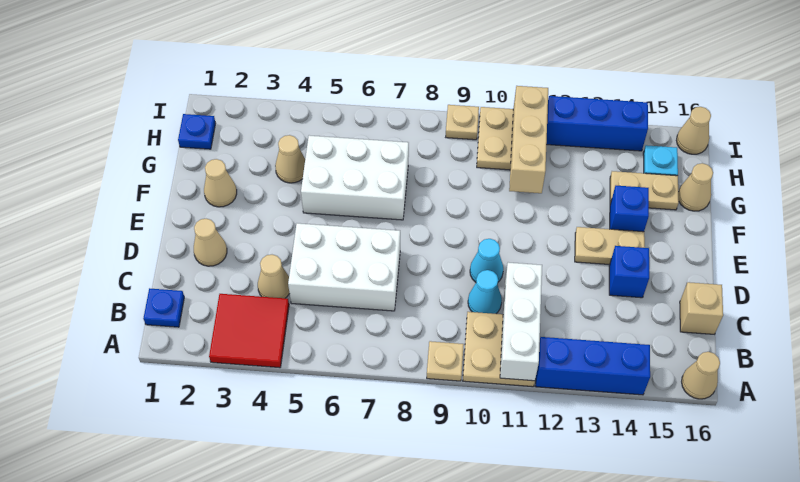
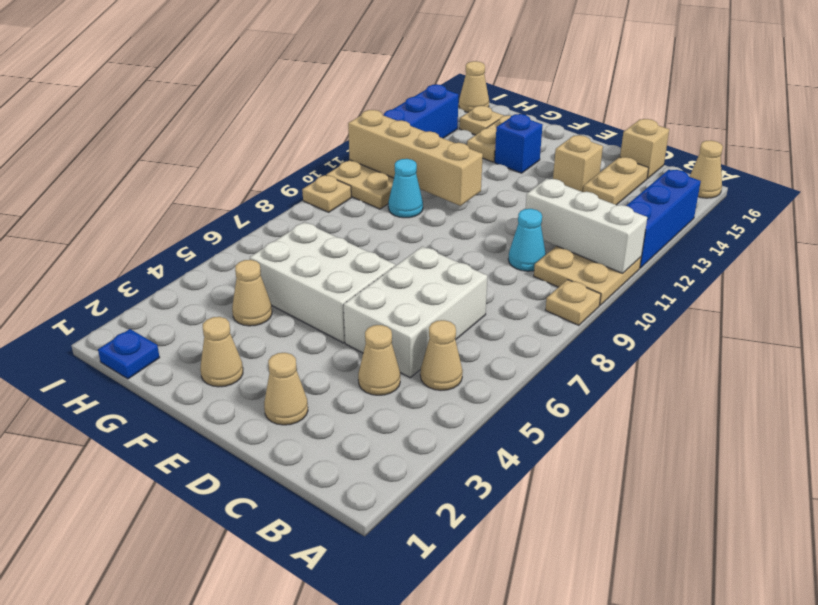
red 2x2 tile [209,294,289,368] -> none
blue 1x1 plate [143,288,184,327] -> none
cyan 1x1 cone [470,239,503,282] -> cyan 1x1 cone moved to [388,159,423,218]
blue 1x1 brick [609,246,649,298] -> tan 1x1 brick [553,135,603,192]
tan 1x2 plate [575,227,645,265] -> tan 1x2 plate moved to [583,157,649,205]
white 2x3 brick [301,135,409,220] -> white 2x3 brick turned to [250,222,395,343]
tan 1x3 brick [509,86,548,193] -> tan 1x4 brick [348,110,483,206]
tan 1x1 cone [678,163,713,211] -> tan 1x1 cone moved to [420,320,463,390]
cyan 1x1 plate [643,145,678,176] -> tan 1x1 plate [460,106,503,135]

